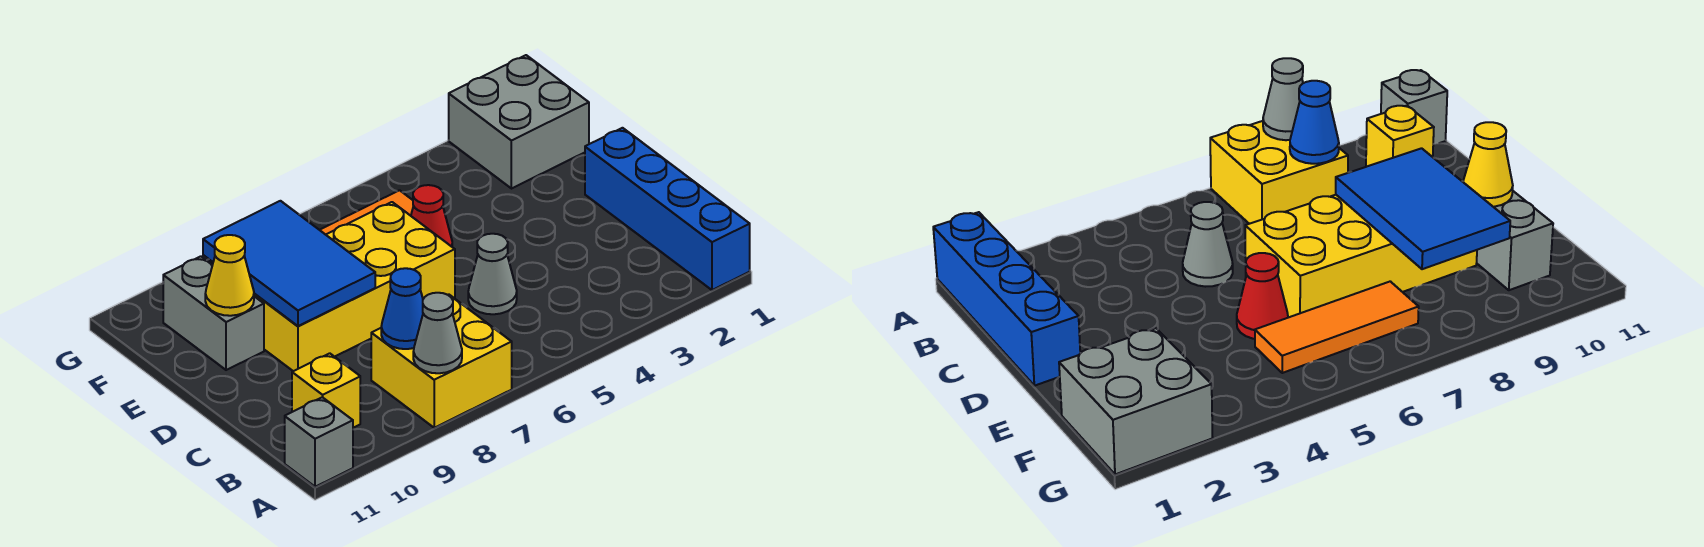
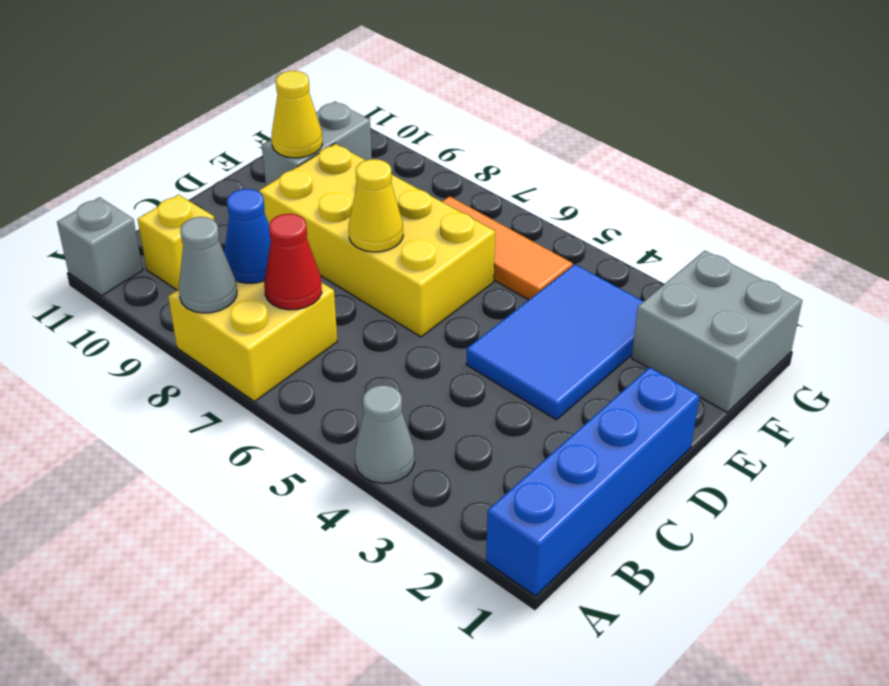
grey 1x1 cone [468,234,517,314] -> grey 1x1 cone moved to [355,385,415,483]
none -> yellow 1x1 cone [349,159,403,252]
blue 2x3 tile [203,201,375,326] -> blue 2x3 tile moved to [466,264,644,420]
red 1x1 cone [411,185,452,247] -> red 1x1 cone moved to [264,214,322,310]

